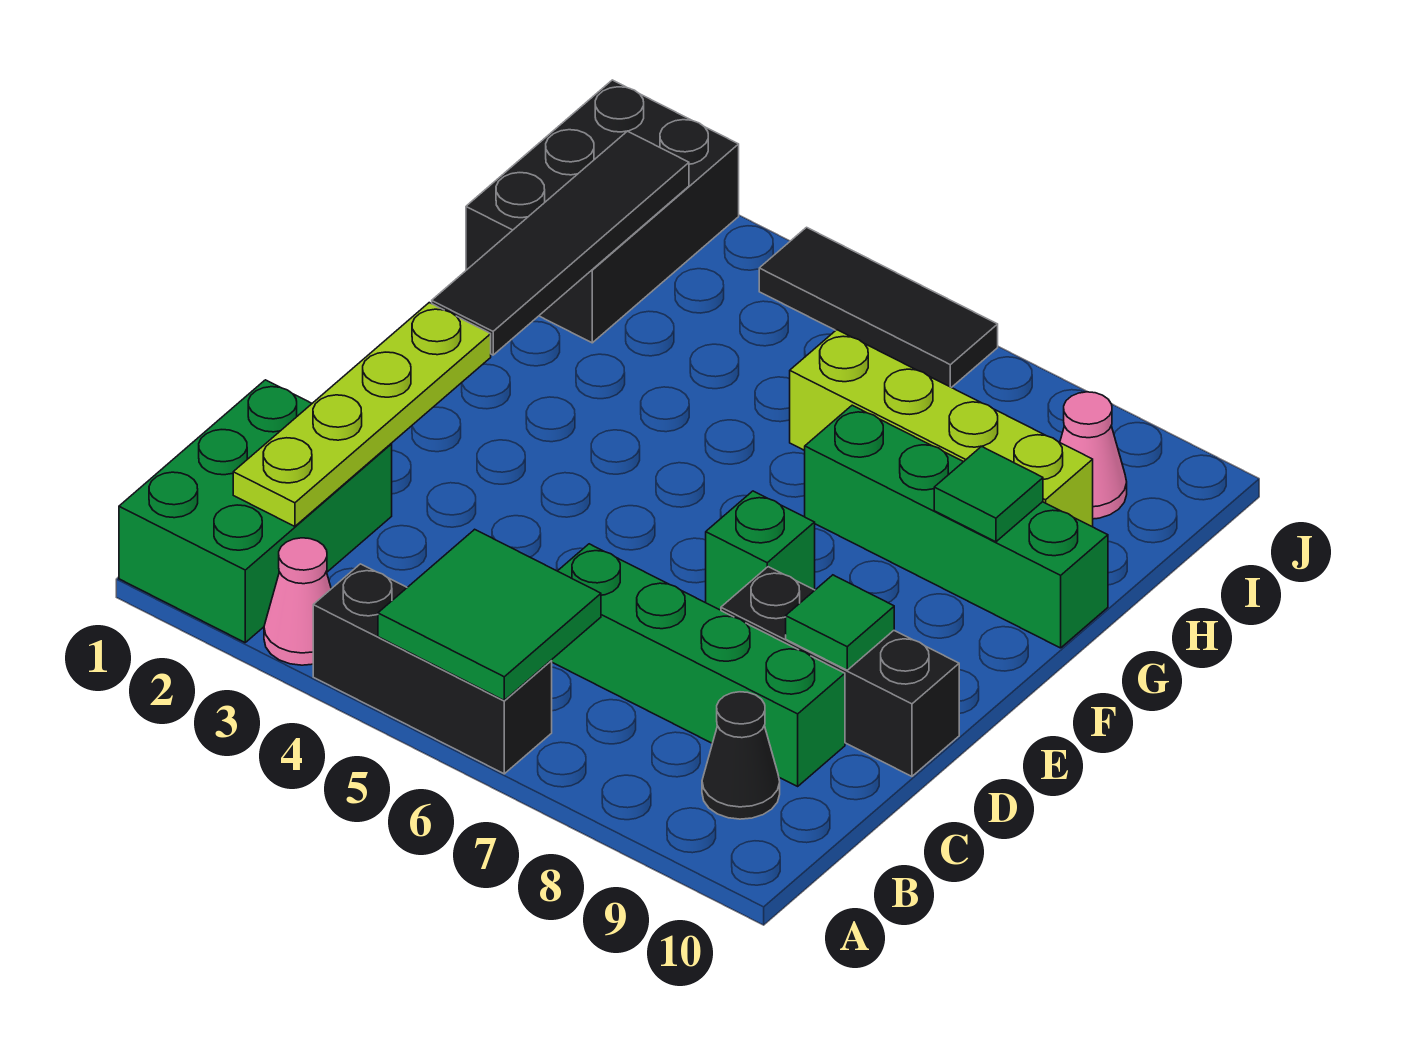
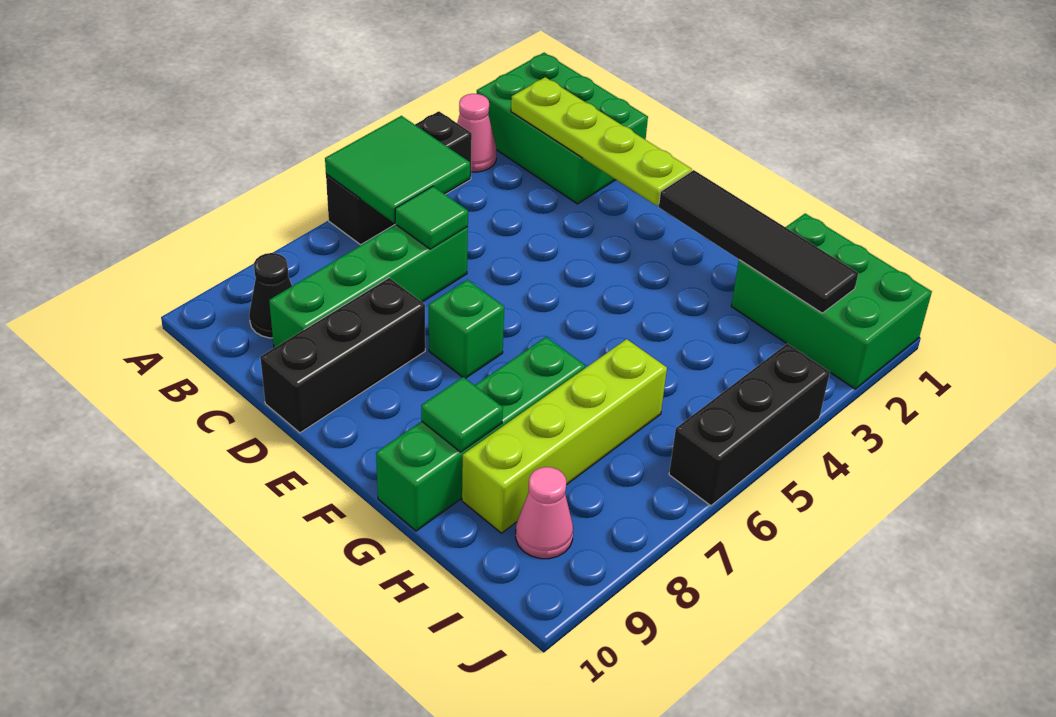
green 1x1 tile [786,575,894,670] -> green 1x1 tile moved to [395,186,468,249]
black 2x3 brick [466,80,739,343] -> green 2x3 brick [731,213,932,389]
black 1x3 tile [759,227,998,388] -> black 1x3 brick [669,343,830,506]

